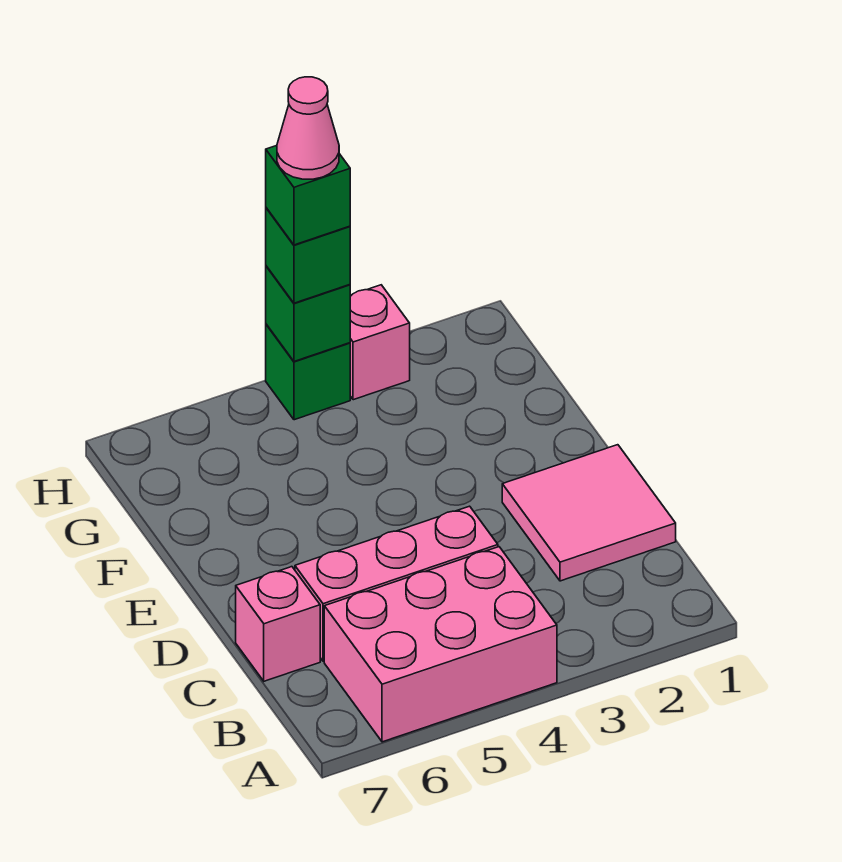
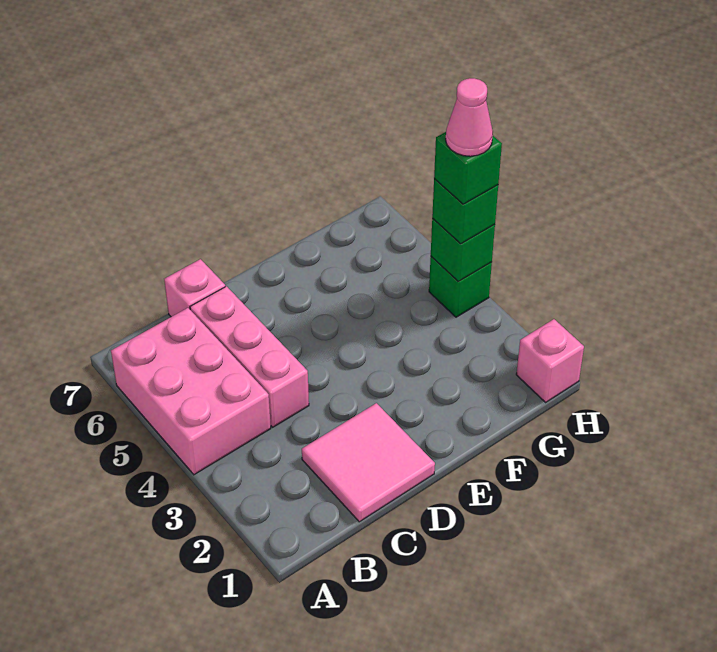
pink 1x1 brick [350,285,410,400] -> pink 1x1 brick moved to [516,319,584,402]

